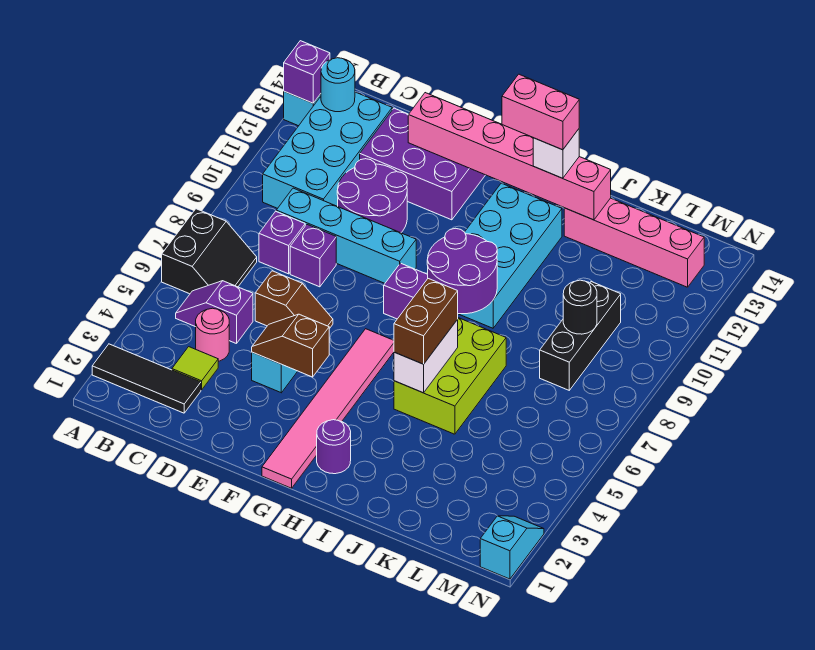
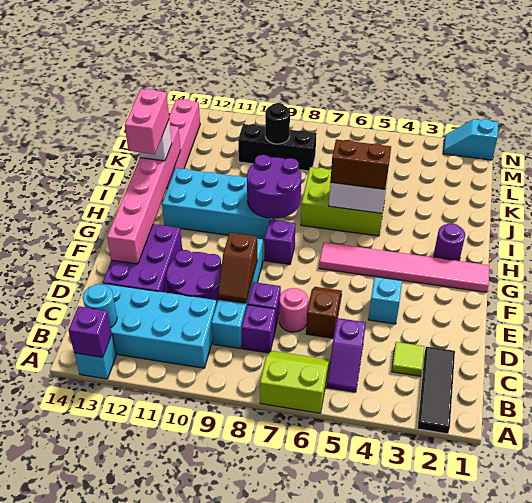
black 2x2 slope [162,209,257,294] -> lime 2x2 slope [260,351,330,413]
pink 1x1 round brick [196,308,229,361] -> pink 1x1 round brick moved to [279,288,308,332]
brown 1x2 slope [252,314,329,377] -> brown 1x2 slope moved to [218,233,257,303]

